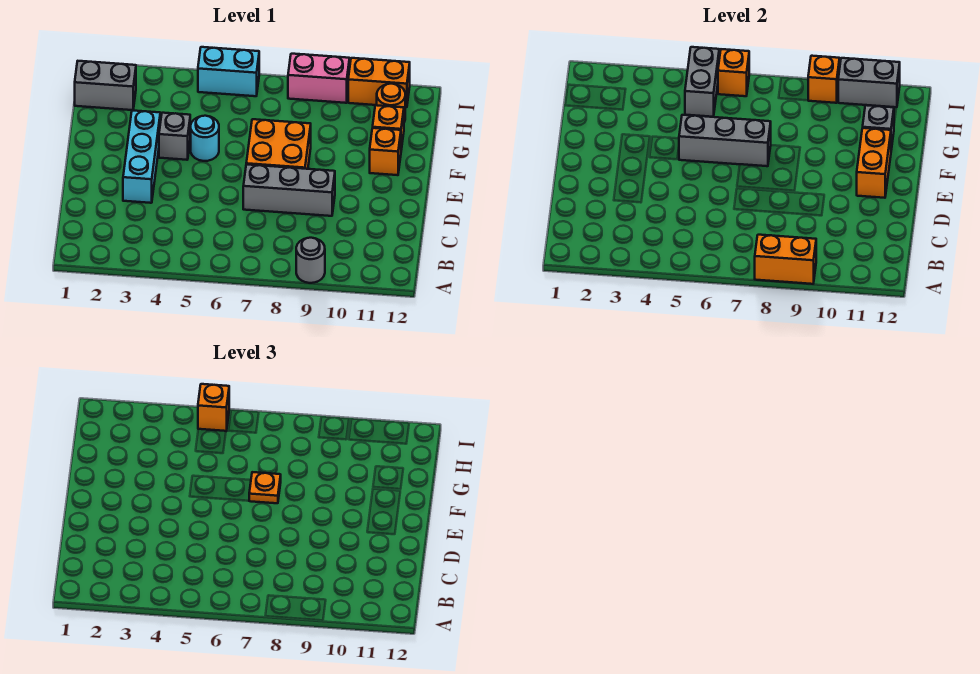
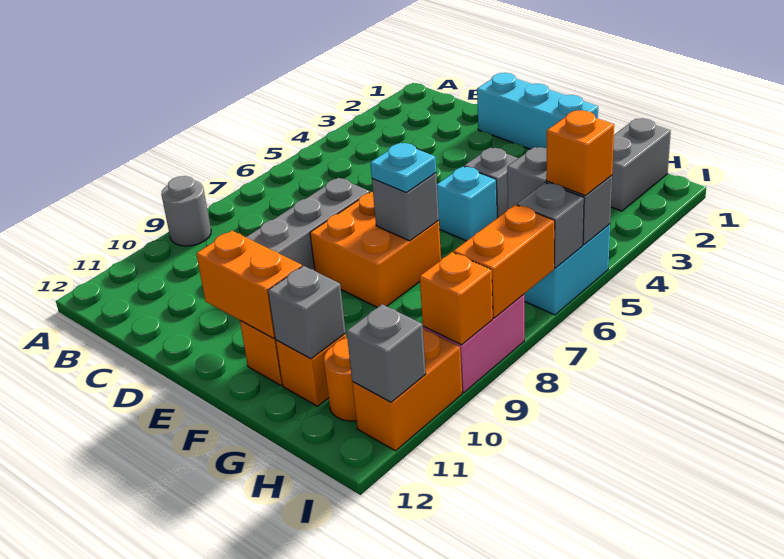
orange 1x2 brick [755,235,816,284] -> orange 1x2 brick moved to [454,205,555,318]
cyan 1x3 brick [123,110,160,203] -> cyan 1x3 brick moved to [477,73,598,149]
cyan 1x1 round brick [191,116,219,161] -> cyan 1x1 brick [437,166,497,241]
grey 1x3 brick [679,115,771,166] -> grey 1x1 brick [372,173,439,241]
orange 1x1 plate [249,472,281,503] -> cyan 1x1 plate [370,143,436,192]
orange 1x1 brick [718,49,749,96] -> grey 1x1 brick [517,183,584,268]
grey 1x2 brick [838,58,900,107] -> grey 1x1 brick [347,304,426,402]

